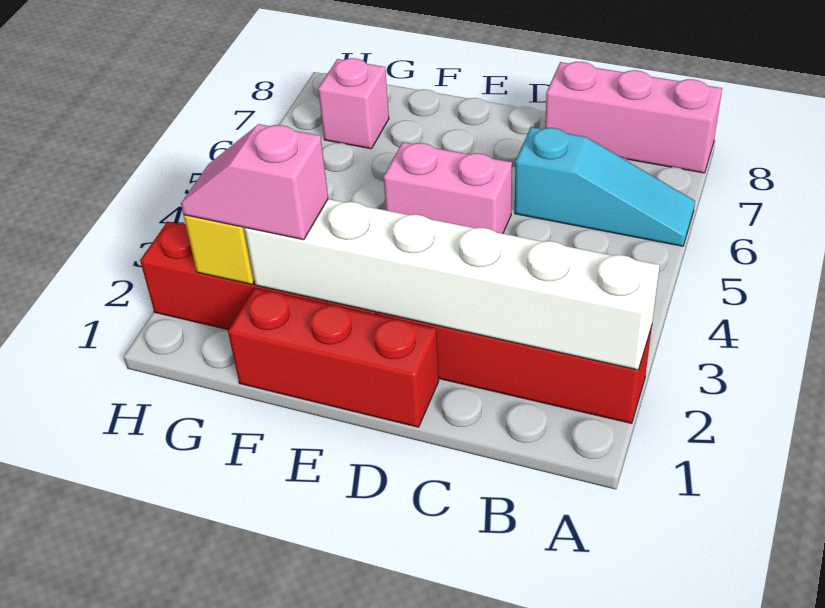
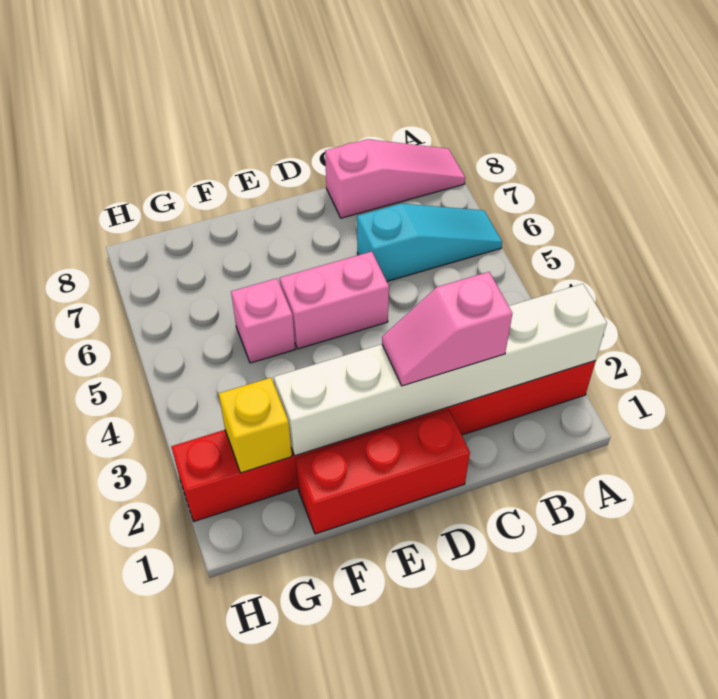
pink 1x3 brick [545,62,722,173] -> pink 1x3 slope [325,139,465,218]
pink 1x2 slope [181,124,328,240] -> pink 1x2 slope moved to [382,272,512,386]
pink 1x1 brick [318,58,389,149] -> pink 1x1 brick moved to [231,278,295,363]

